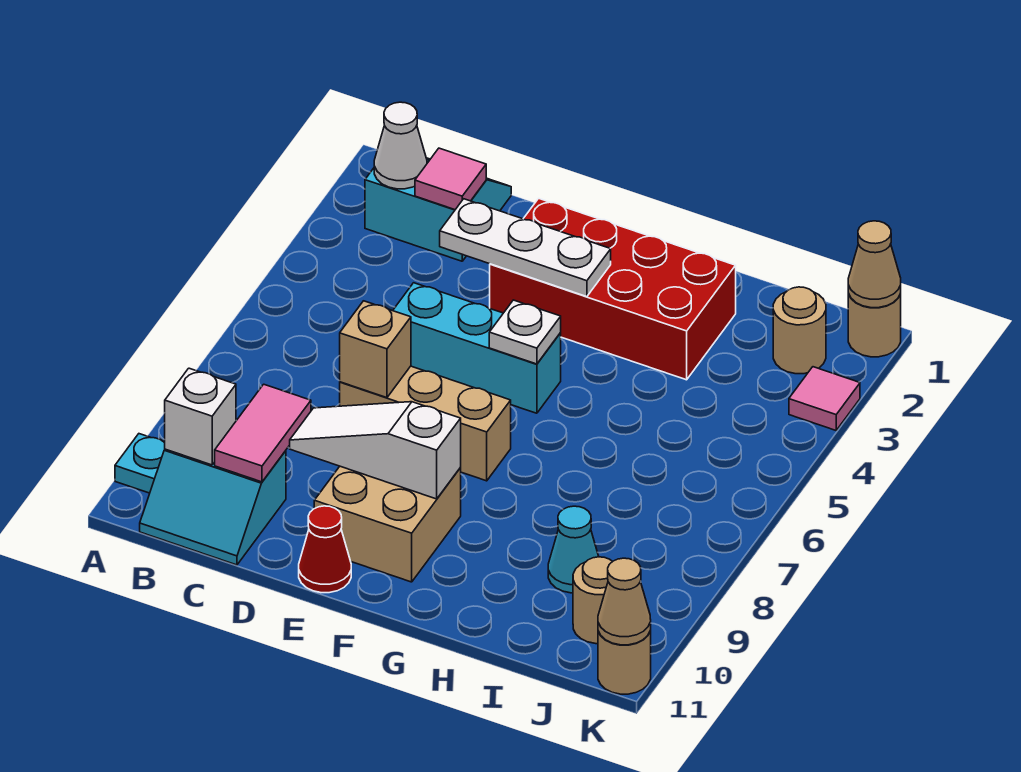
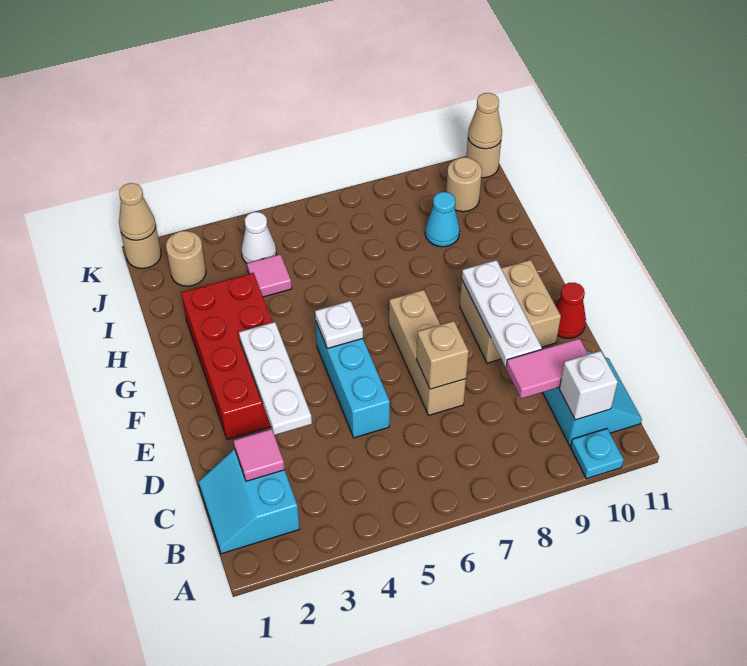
white 1x1 cone [374,102,427,189] -> white 1x1 cone moved to [241,212,276,263]
white 1x3 slope [290,402,461,499] -> white 1x3 plate [462,260,542,367]
pink 1x1 tile [789,367,860,430] -> pink 1x1 tile moved to [247,254,292,297]

